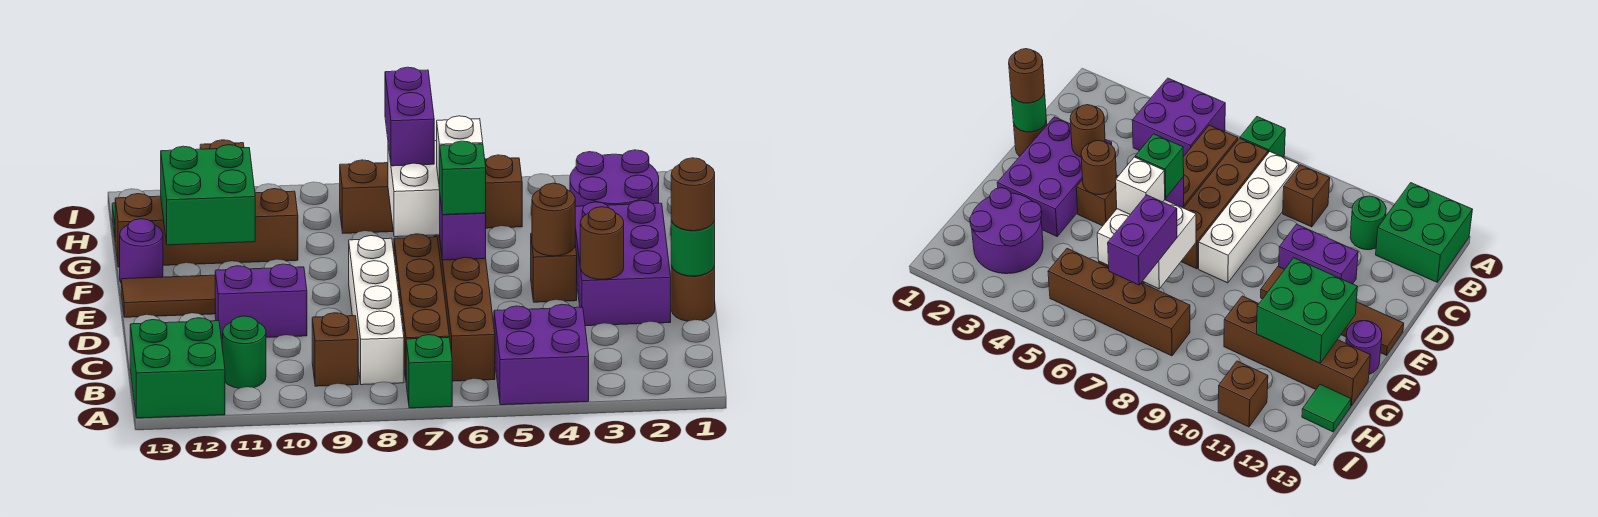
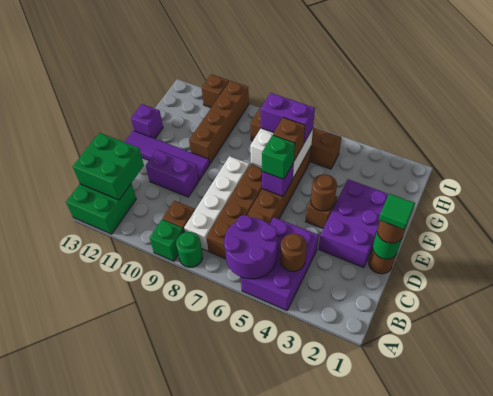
purple 2x2 brick [494,304,589,405] -> purple 2x3 brick [241,217,319,310]
green 1x1 brick [406,335,452,408] -> green 1x1 brick moved to [150,219,183,261]
green 1x1 round brick [223,316,266,388] -> green 1x1 round brick moved to [176,232,203,267]
brown 1x1 round brick [580,207,624,280] -> brown 1x1 round brick moved to [280,234,307,271]
brown 1x4 tile [121,275,215,317] -> purple 1x4 tile [125,131,210,180]
white 1x1 brick [437,116,483,189] -> brown 1x1 brick [273,118,305,160]
green 2x2 brick [161,145,255,245] -> green 2x2 brick moved to [73,133,144,200]
purple 1x1 round brick [120,219,163,282] -> purple 1x1 brick [131,104,163,139]
purple 2x2 round brick [570,150,659,206] -> purple 2x2 round brick moved to [224,215,277,279]
purple 1x2 brick [385,67,434,166] -> purple 1x2 brick turned to [261,93,315,143]
brown 1x4 brick [115,189,298,267] -> brown 1x4 brick turned to [189,81,249,163]
green 1x1 tile [1302,384,1351,432] -> green 1x1 tile moved to [379,194,415,230]

